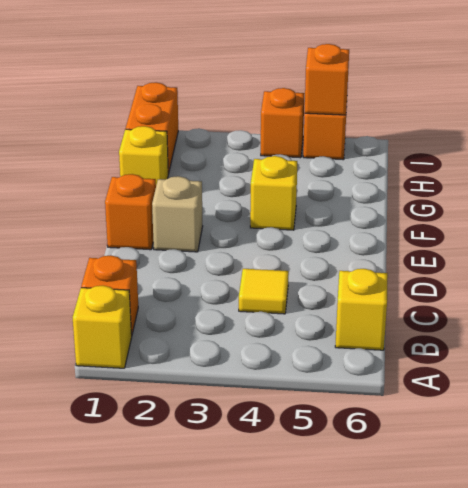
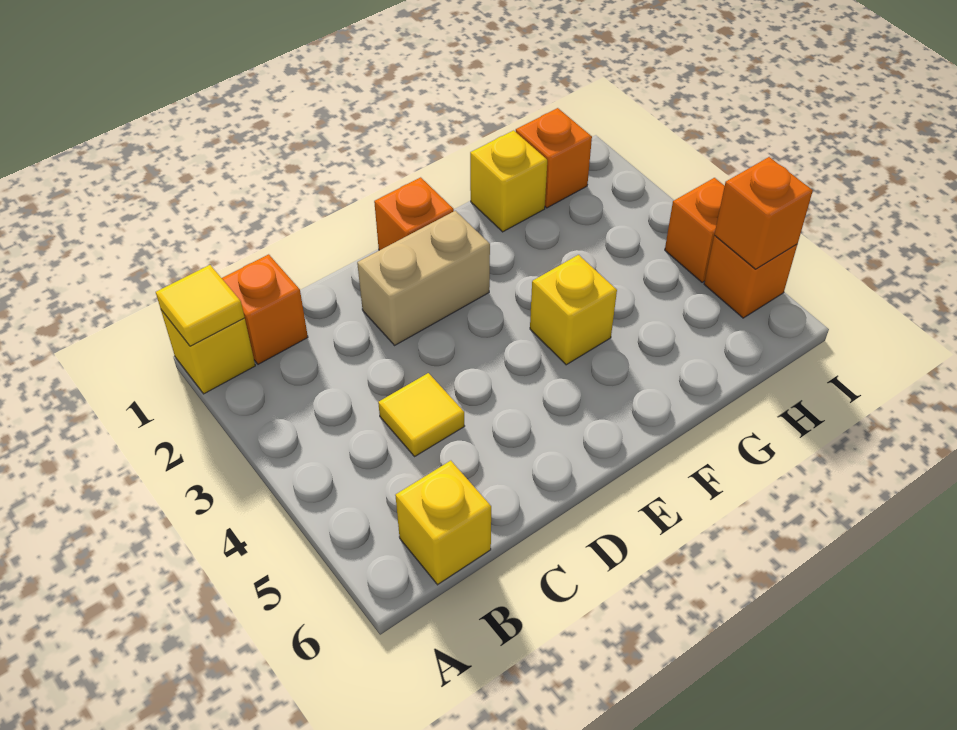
none -> yellow 1x1 tile [156,265,245,346]
tan 1x1 brick [152,176,203,252] -> tan 1x2 brick [357,211,490,345]
orange 1x2 brick [126,82,178,174] -> orange 1x1 brick [516,108,592,208]

